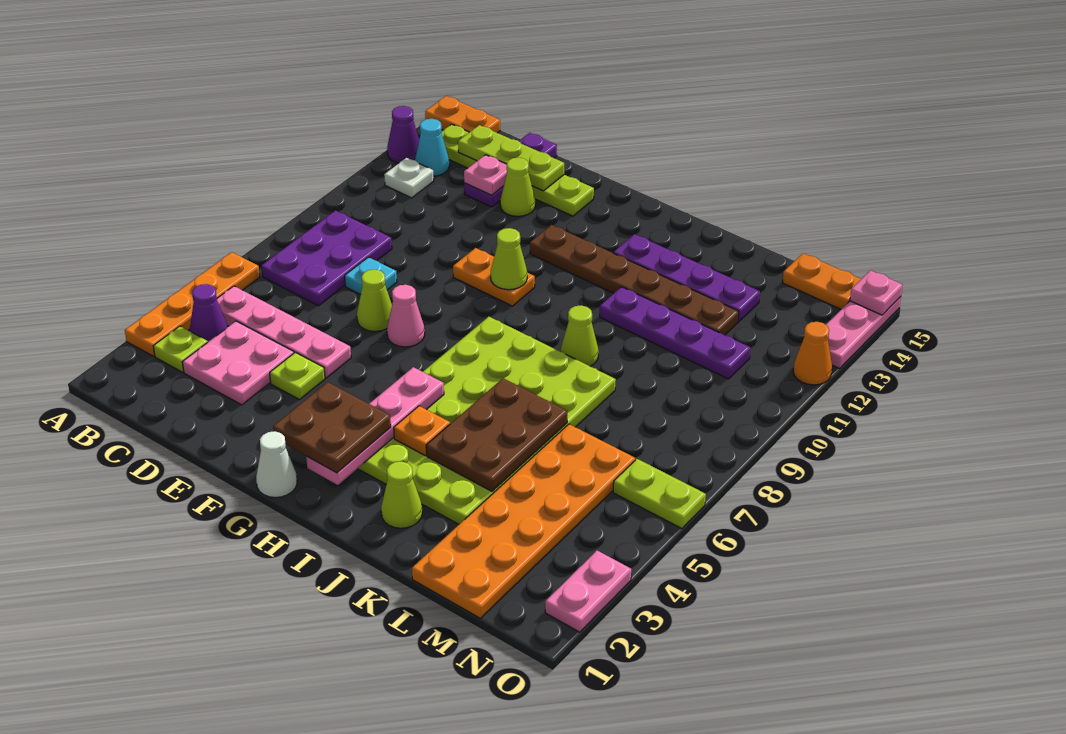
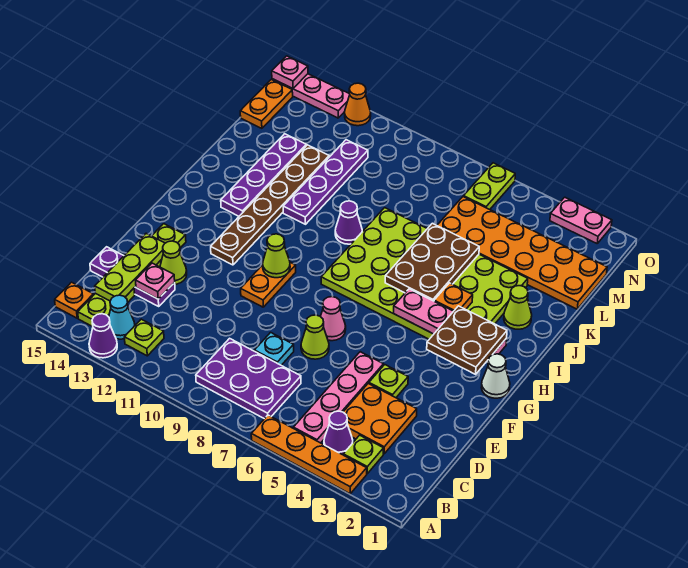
orange 1x2 plate [425,96,500,133] -> orange 1x1 plate [55,282,93,318]
white 1x1 plate [384,158,434,198] -> lime 1x1 plate [124,319,164,356]
pink 2x2 plate [183,321,294,405] -> orange 2x2 plate [344,383,417,454]
brown 2x3 plate [426,378,567,491] -> brown 2x3 plate turned to [385,223,479,301]
lime 1x1 cone [561,306,599,366] -> purple 1x1 cone [335,201,362,244]

